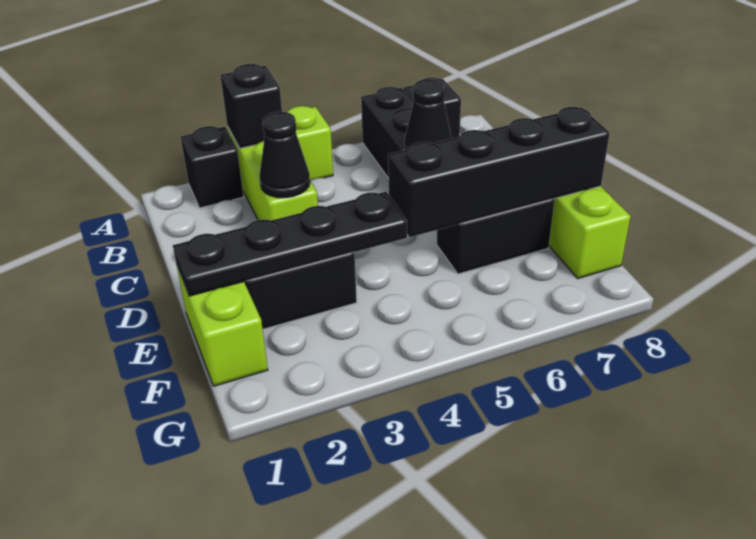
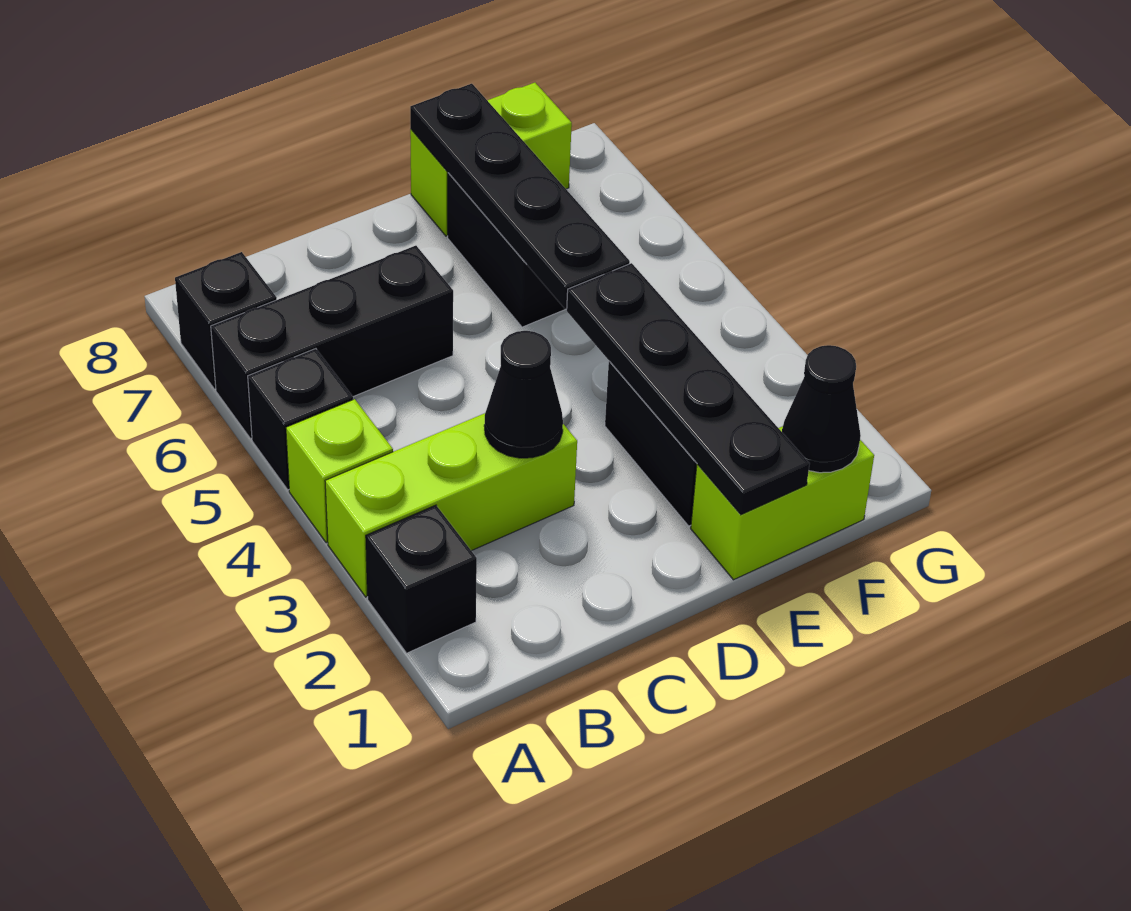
black 1x1 brick [220,64,282,148] -> black 1x1 brick moved to [248,349,353,490]
black 1x1 cone [404,79,452,150] -> black 1x1 cone moved to [782,345,861,473]
black 1x4 brick [388,107,610,237] -> black 1x4 plate [410,84,630,309]

